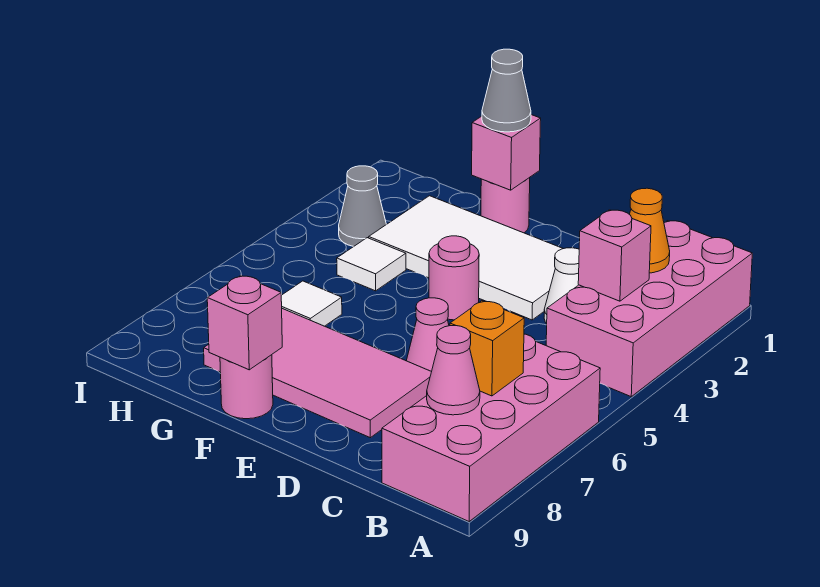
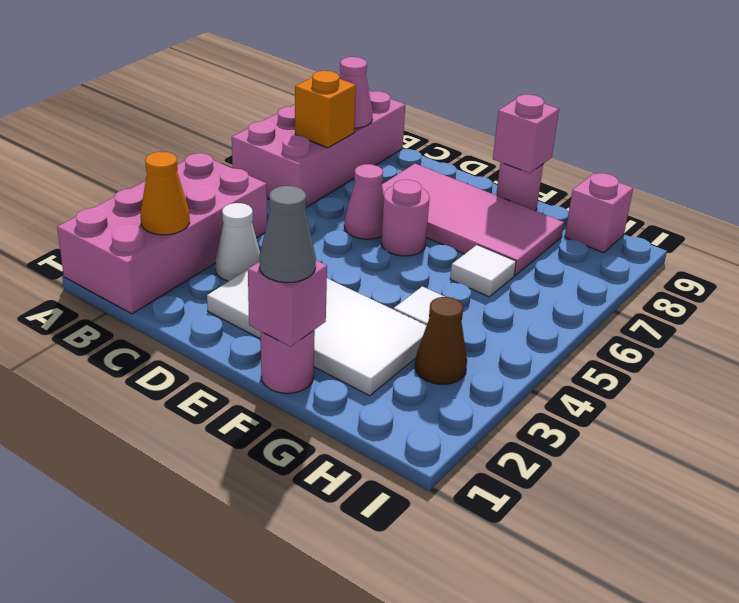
pink 1x1 brick [578,210,651,301] -> pink 1x1 brick moved to [565,173,633,253]
pink 1x1 round brick [429,236,479,320] -> pink 1x1 round brick moved to [381,180,430,256]
grey 1x1 cone [339,166,386,247] -> brown 1x1 cone [415,297,467,384]

